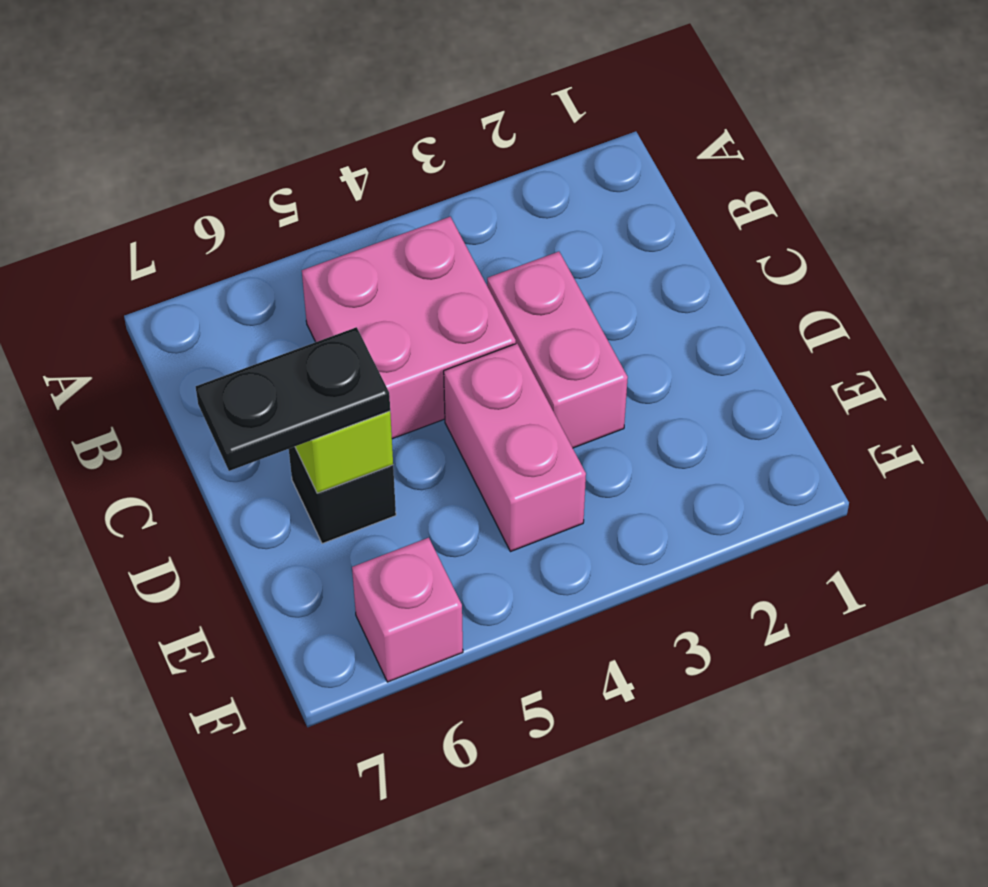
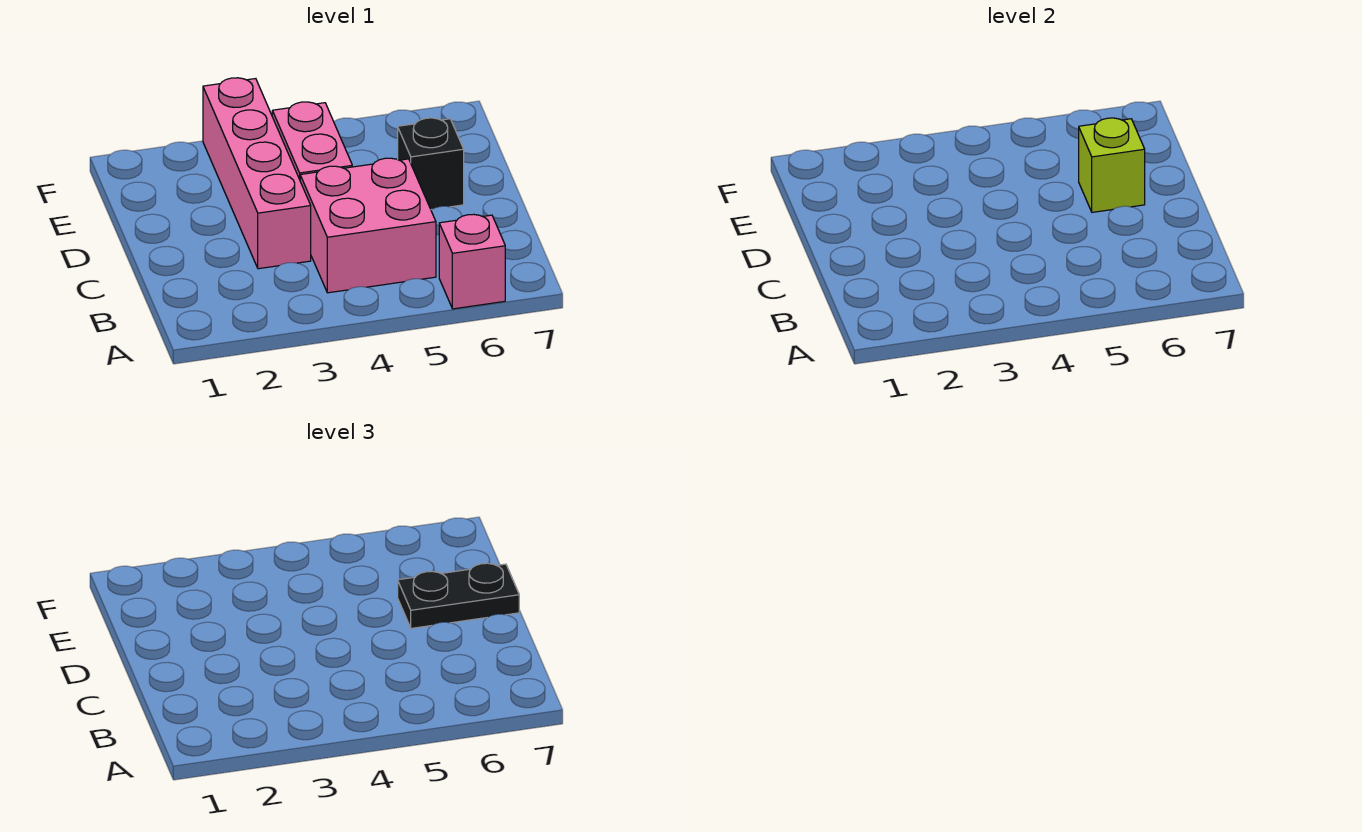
pink 1x2 brick [487,252,628,448] -> pink 1x4 brick [203,78,311,269]
pink 1x1 brick [352,538,463,682] -> pink 1x1 brick moved to [439,214,505,309]

